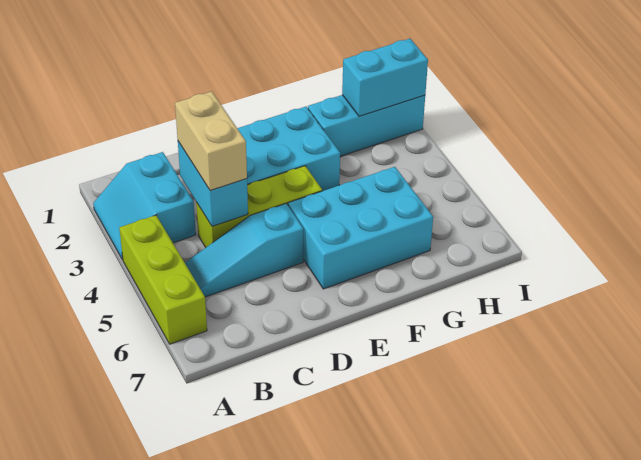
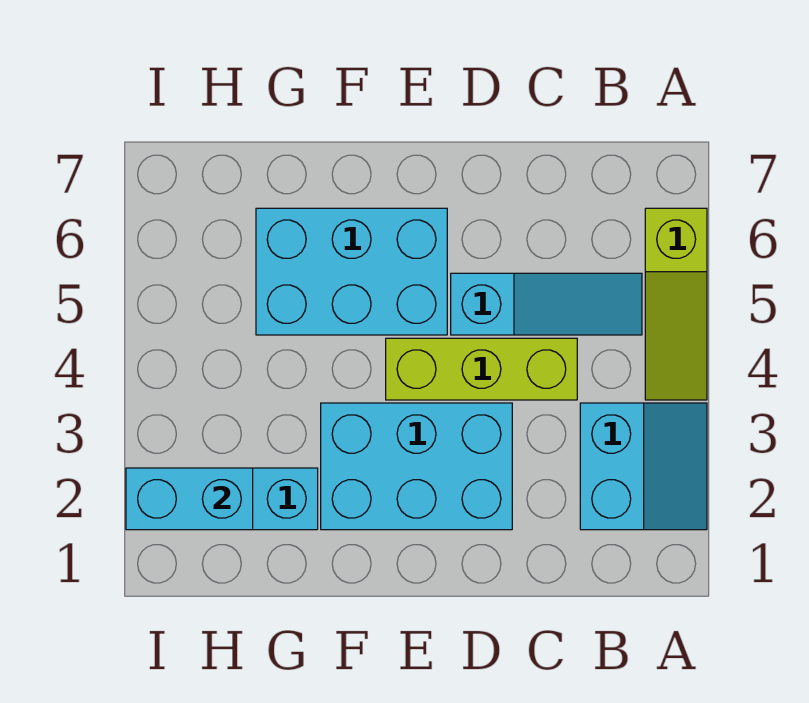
lime 1x3 brick [119,215,207,344] -> lime 1x3 slope [645,208,707,400]
cyan 1x2 brick [178,141,248,226] -> none
tan 1x2 brick [175,91,247,190] -> none

